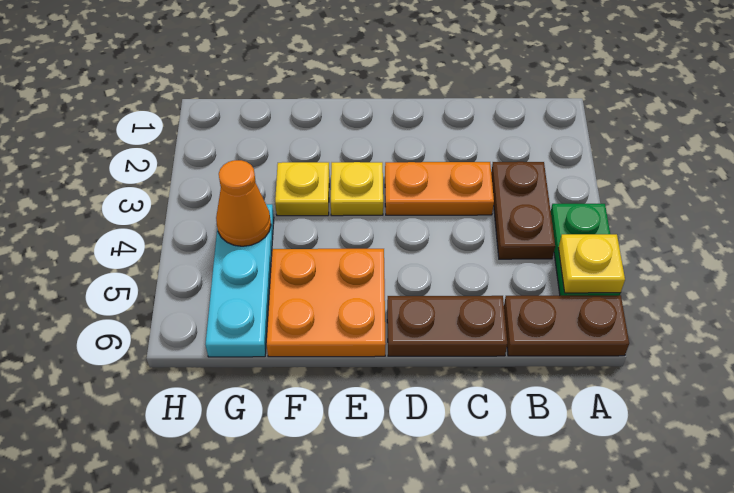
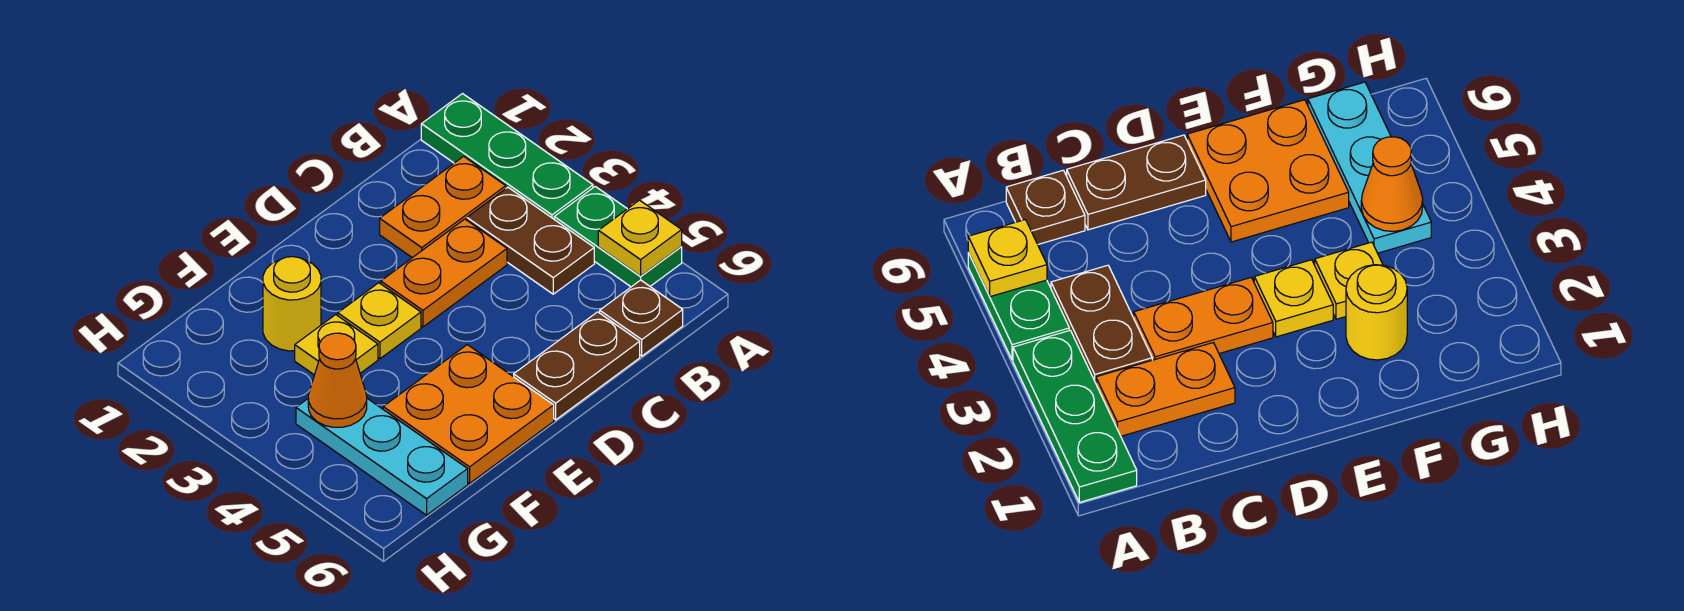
none -> green 1x3 plate [421,94,593,219]
brown 1x2 plate [504,295,629,356] -> brown 1x1 plate [600,280,683,356]
none -> orange 1x2 plate [380,156,506,258]
none -> yellow 1x1 round brick [263,257,321,351]

